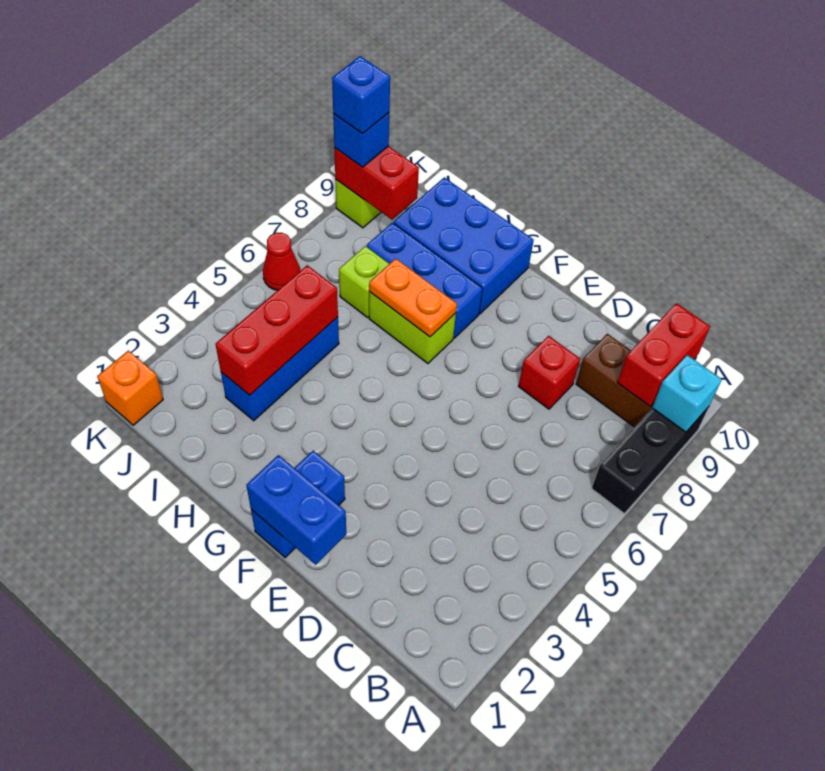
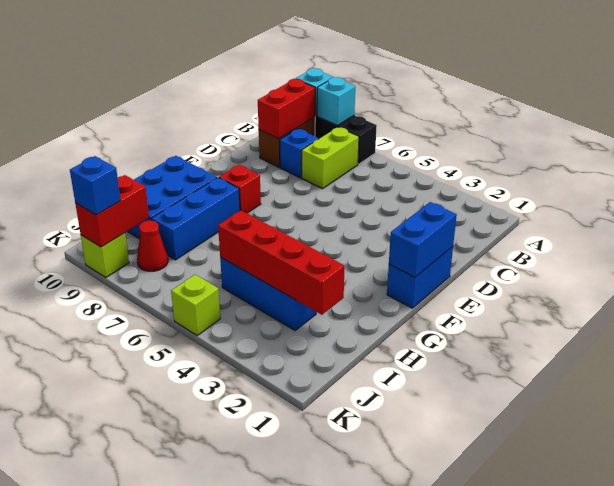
none -> cyan 1x1 brick [317,77,355,126]
red 1x2 brick [617,303,710,406] -> red 1x2 brick turned to [258,79,315,139]
red 1x1 brick [518,336,580,409] -> red 1x1 brick moved to [219,165,261,213]
blue 1x2 brick [251,451,345,558] -> blue 1x2 brick turned to [387,247,453,308]
lime 1x2 brick [369,292,456,364] -> lime 1x2 brick moved to [302,127,359,189]
orange 1x2 plate [369,259,457,337] -> none
red 1x3 brick [215,265,338,395] -> red 1x4 brick [218,210,345,315]
lime 1x1 brick [339,246,389,317] -> lime 1x1 brick moved to [171,275,220,335]
orange 1x1 brick [97,351,163,425] -> none
red 1x1 cone [263,233,300,290] -> red 1x1 cone moved to [137,220,168,271]
blue 1x1 brick [332,56,390,134] -> blue 1x1 brick moved to [280,129,319,178]

